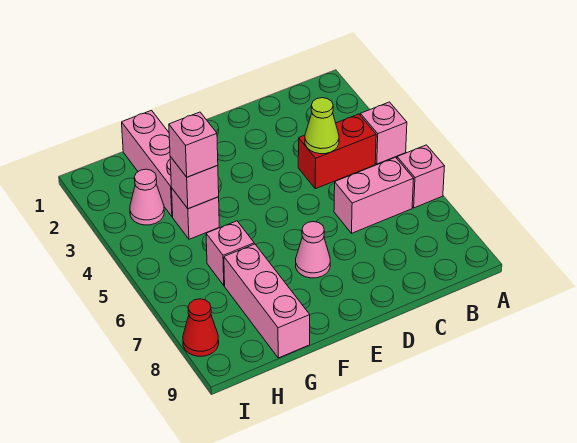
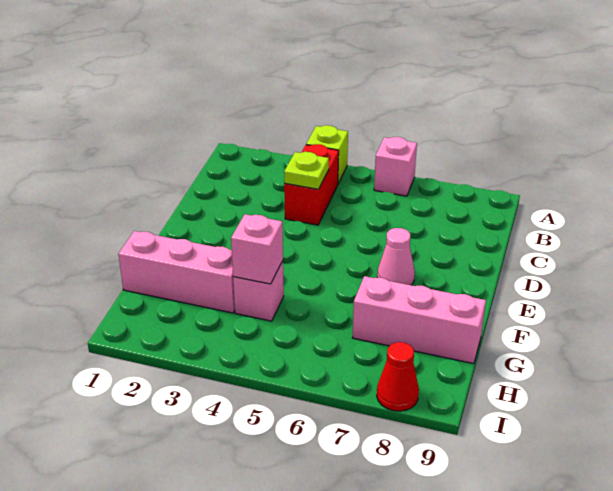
pink 1x1 brick [360,102,407,164] -> lime 1x1 brick [306,125,348,183]
pink 1x2 brick [334,157,414,233] -> none
lime 1x1 cone [305,98,339,154] -> lime 1x1 plate [284,152,329,189]
pink 1x1 brick [169,112,218,177] -> none
pink 1x1 brick [206,221,254,286] -> none
pink 1x1 cone [130,169,164,225] -> none

